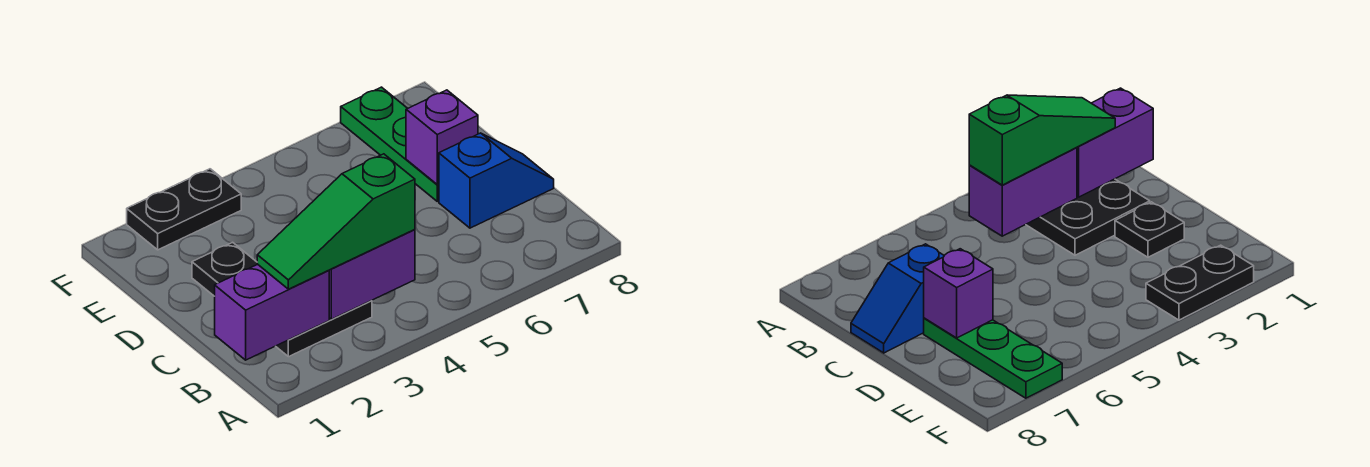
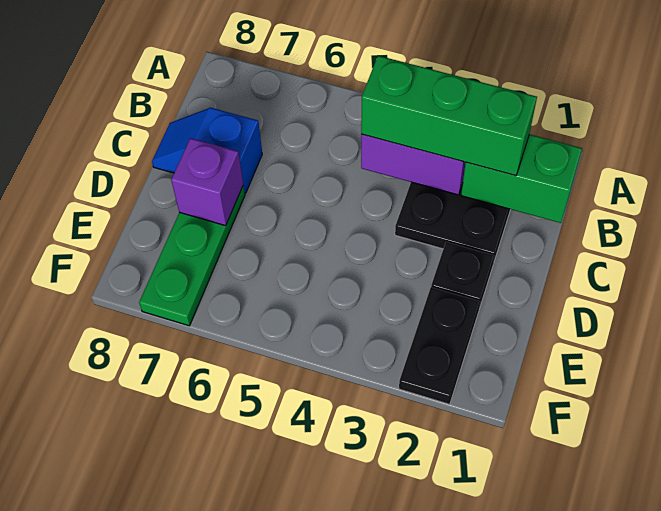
purple 1x2 brick [215,264,329,360] -> green 1x2 brick [461,134,582,223]
green 1x3 slope [257,154,415,289] -> green 1x3 brick [361,56,537,176]
black 1x2 plate [127,169,241,250] -> black 1x2 plate turned to [399,287,481,404]

